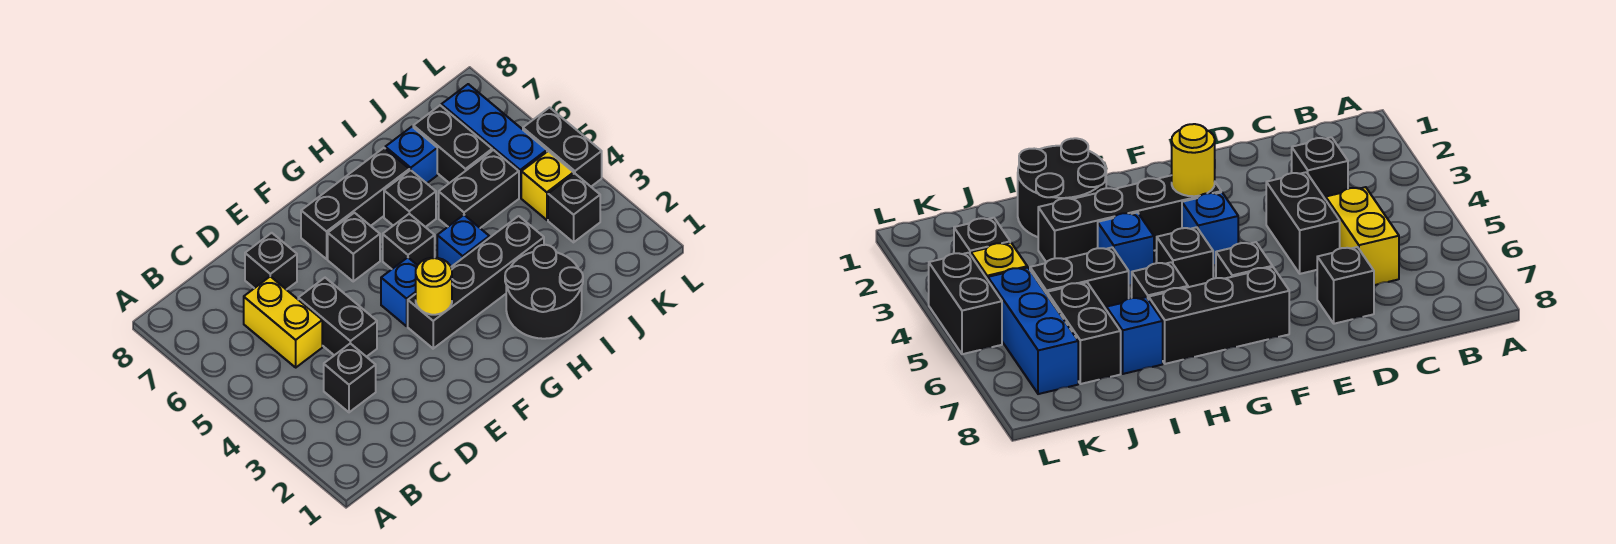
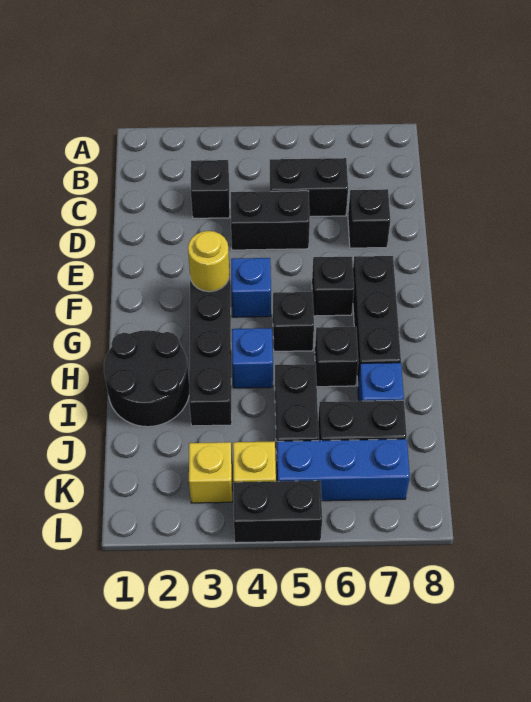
yellow 1x2 brick [244,276,322,367] -> black 1x2 brick [270,158,348,217]
black 1x1 brick [548,174,600,242] -> yellow 1x1 brick [189,442,232,503]

